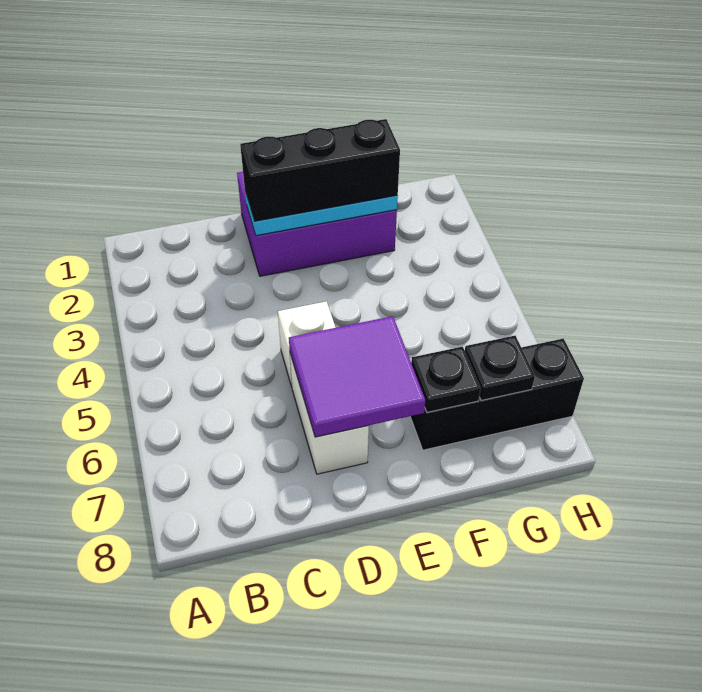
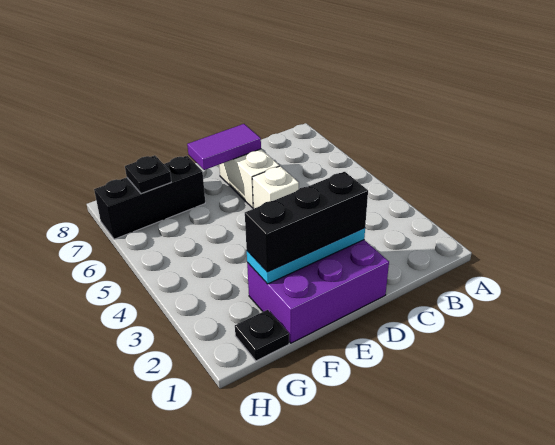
purple 2x2 tile [289,316,425,437] -> purple 1x2 tile [187,124,261,170]
black 1x1 plate [411,347,481,412] -> black 1x1 plate moved to [235,310,289,361]

